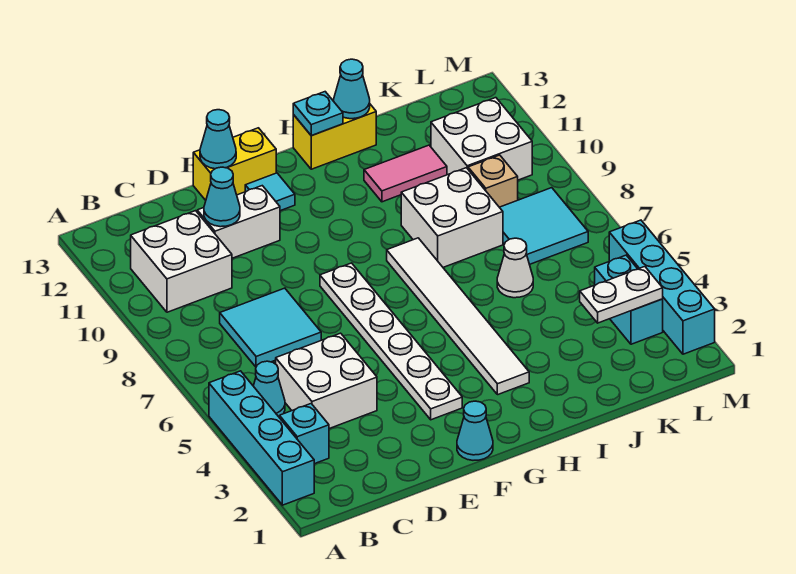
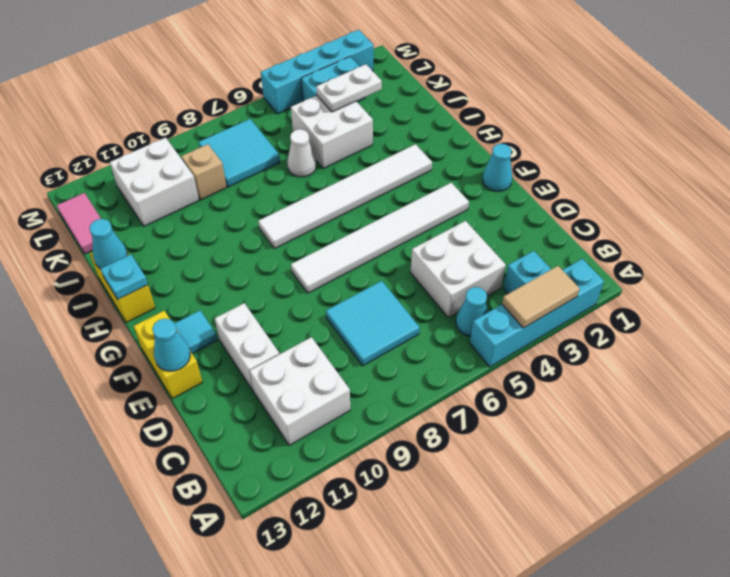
none -> tan 1x2 tile [502,266,580,328]
cyan 1x1 cone [204,167,240,227] -> none
white 1x6 plate [320,263,462,420] -> white 1x6 tile [291,183,469,293]
white 2x2 brick [401,168,503,267] -> white 2x2 brick moved to [291,95,373,168]
pink 1x2 tile [364,145,447,202] -> pink 1x2 tile moved to [57,193,101,254]
white 1x2 plate [580,267,663,323] -> white 1x2 plate turned to [316,64,382,112]

